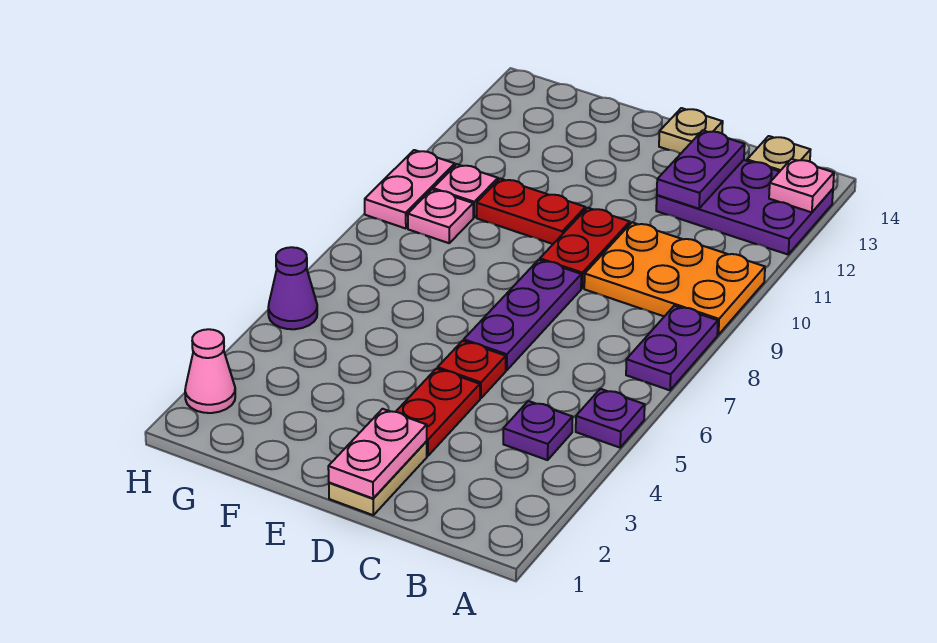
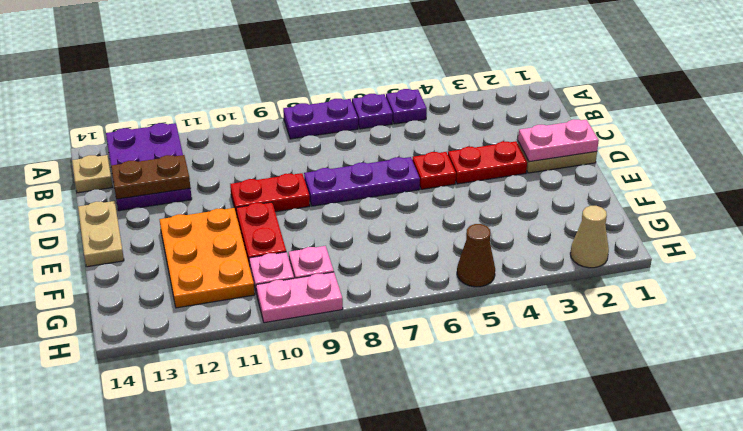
orange 2x3 plate [584,222,765,335] -> orange 2x3 plate moved to [159,208,255,308]
pink 1x1 plate [769,159,834,212] -> none
purple 1x1 plate [503,401,572,460] -> purple 1x1 plate moved to [352,94,393,129]
purple 1x2 plate [657,130,745,209] -> brown 1x2 plate [111,155,190,199]
tan 1x1 plate [659,108,723,154] -> tan 1x2 plate [78,201,124,267]
pink 1x1 cone [185,329,235,413] -> tan 1x1 cone [570,206,609,268]
purple 1x1 cone [268,247,317,329] -> brown 1x1 cone [457,224,495,287]

